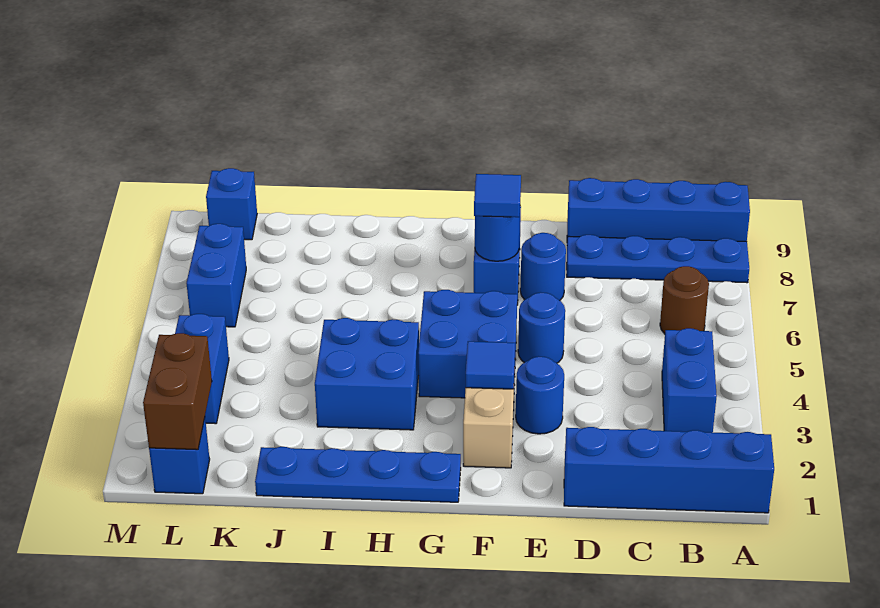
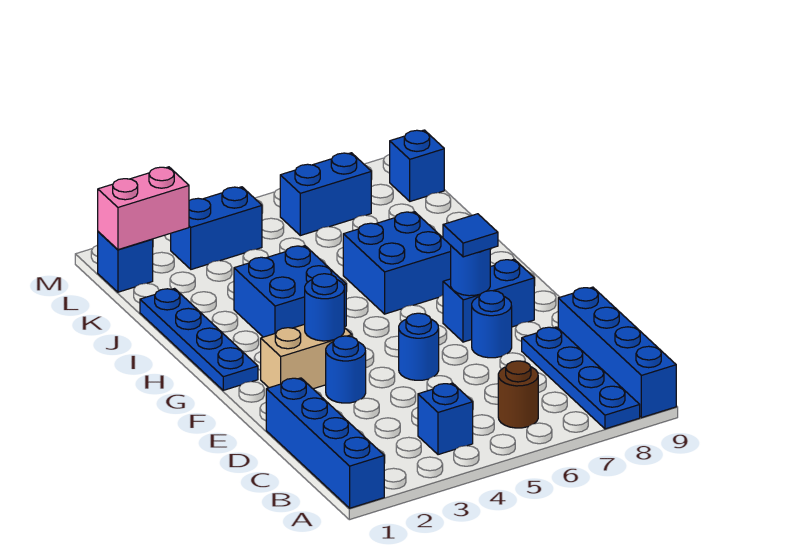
blue 1x2 brick [662,328,717,432] -> blue 1x1 brick [418,383,473,455]
blue 1x1 tile [466,341,515,389] -> blue 1x1 round brick [305,274,344,341]
blue 2x2 brick [418,290,517,398] -> blue 2x2 brick moved to [343,212,451,314]
brown 1x2 brick [143,333,212,450] -> pink 1x2 brick [98,167,189,250]

